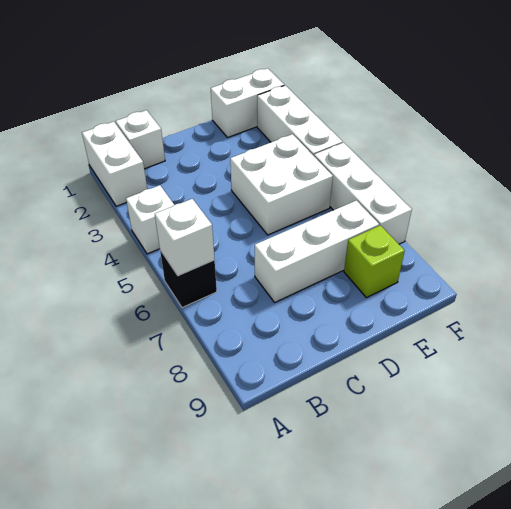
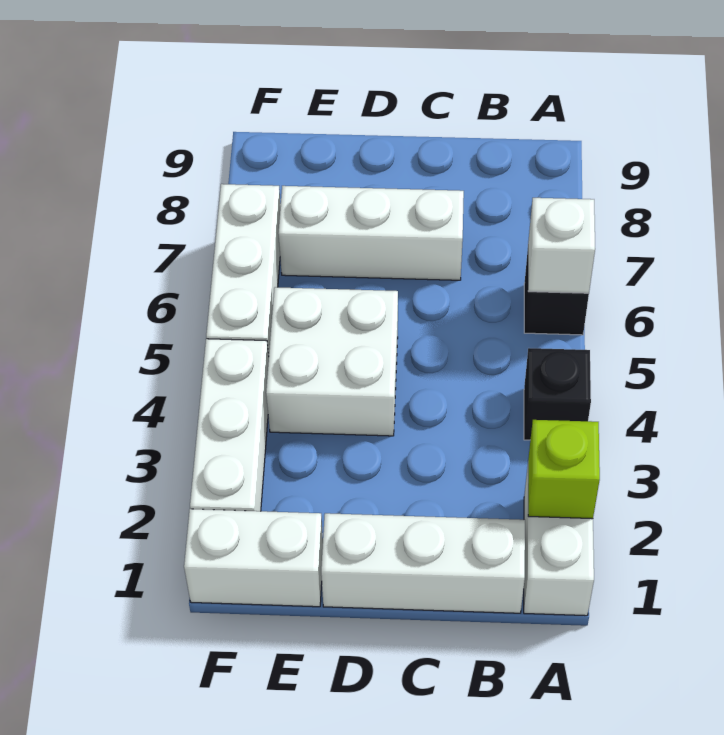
white 1x1 brick [126,185,174,254] -> black 1x1 brick [524,348,591,440]
white 1x1 brick [116,110,165,169] -> white 1x3 brick [321,513,525,613]
lime 1x1 brick [344,225,405,298] -> lime 1x1 brick moved to [528,420,600,519]

